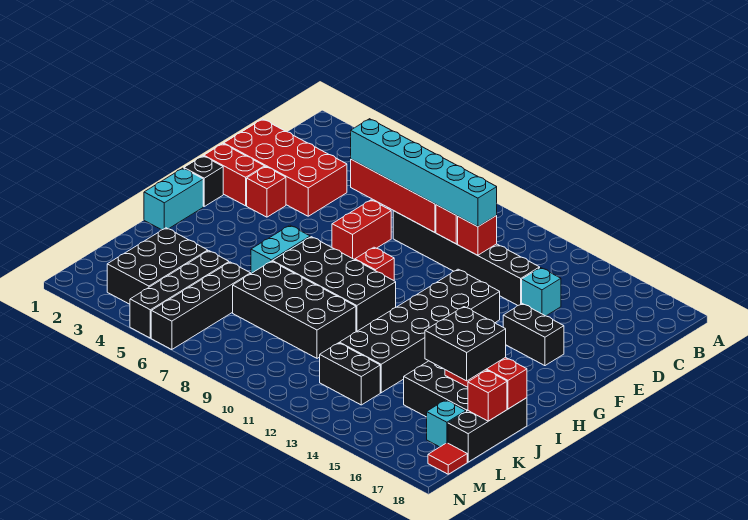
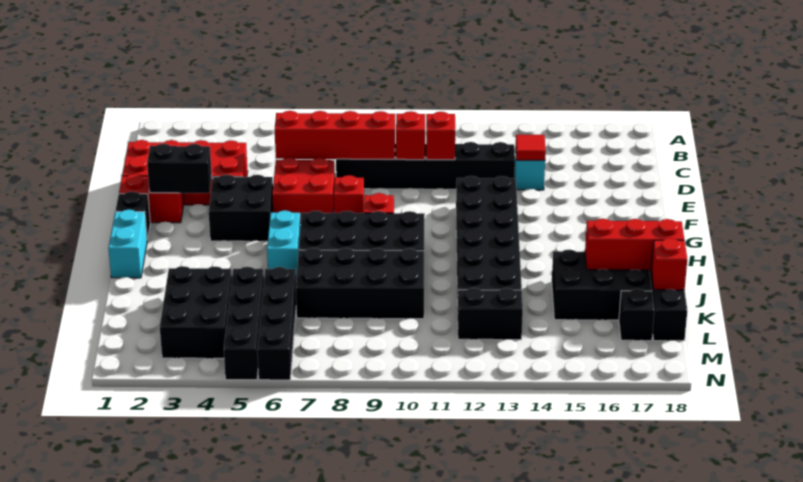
cyan 1x6 brick [351,119,497,227] -> none
red 1x2 brick [332,200,391,260] -> red 2x2 brick [272,158,335,223]
red 1x1 brick [247,167,286,217] -> red 1x1 brick moved to [334,175,364,213]
black 1x2 brick [503,304,564,366] -> black 1x2 brick moved to [147,144,212,193]
black 2x2 brick [425,307,506,381] -> black 2x2 brick moved to [209,175,273,241]
cyan 1x1 brick [427,400,466,447] -> black 1x1 brick [619,289,654,341]
red 1x1 tile [428,443,467,474] -> red 1x1 tile moved to [516,135,546,160]

